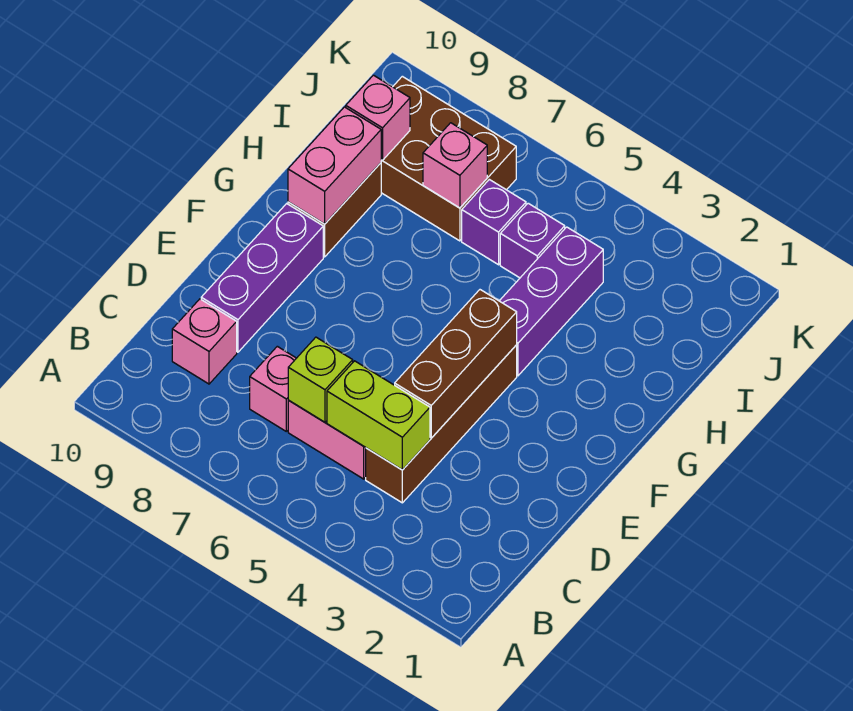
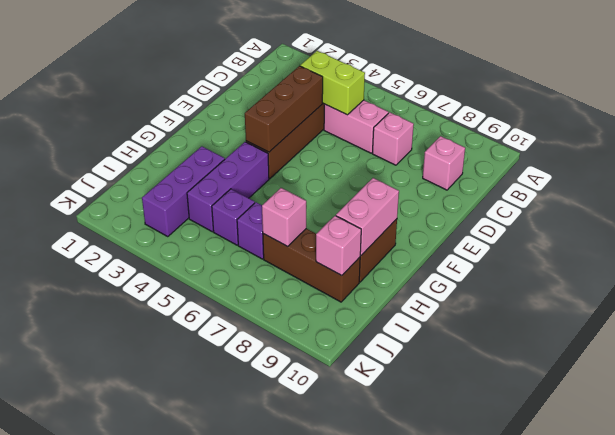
lime 1x1 brick [288,337,353,422] -> none
purple 1x3 brick [201,204,323,352] -> purple 1x3 brick moved to [142,146,225,237]
brown 2x3 brick [381,76,516,241] -> brown 1x3 brick [263,229,360,302]

